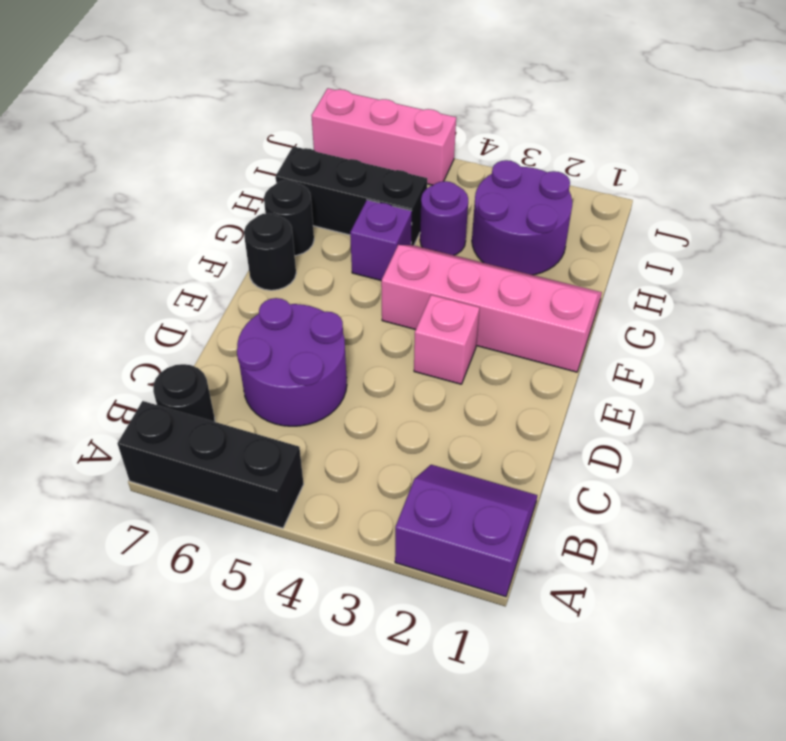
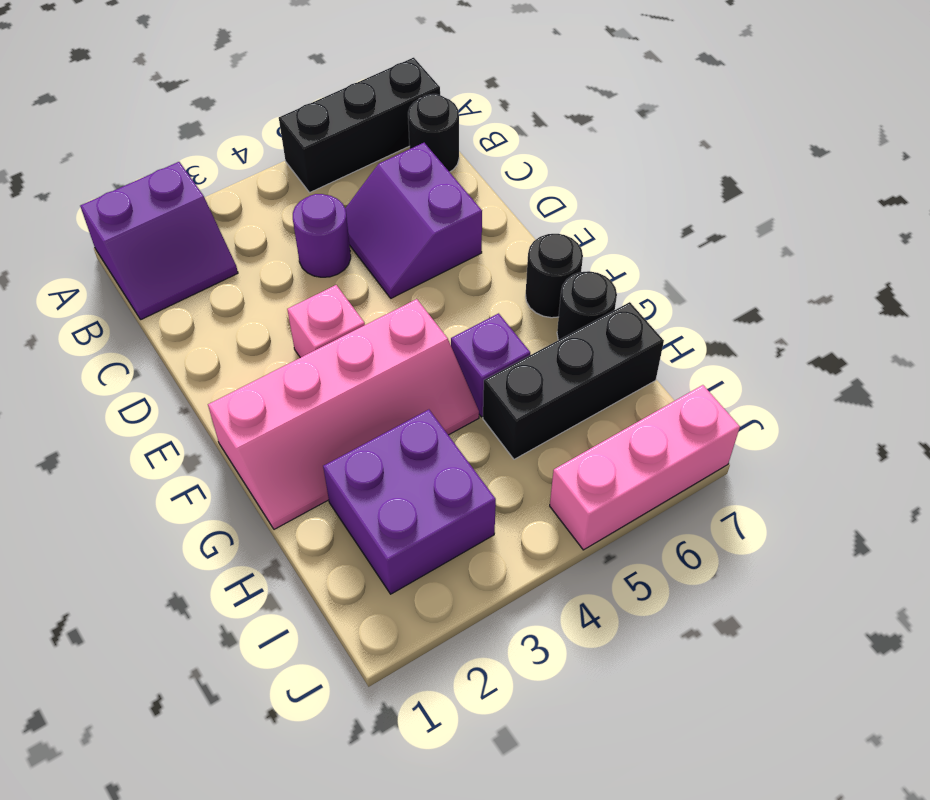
purple 2x2 round brick [237,298,347,426] -> purple 2x2 slope [345,143,482,298]
purple 2x2 round brick [472,160,572,275] -> purple 2x2 brick [323,410,496,594]
purple 1x1 round brick [420,181,468,255] -> purple 1x1 round brick moved to [293,194,351,277]

